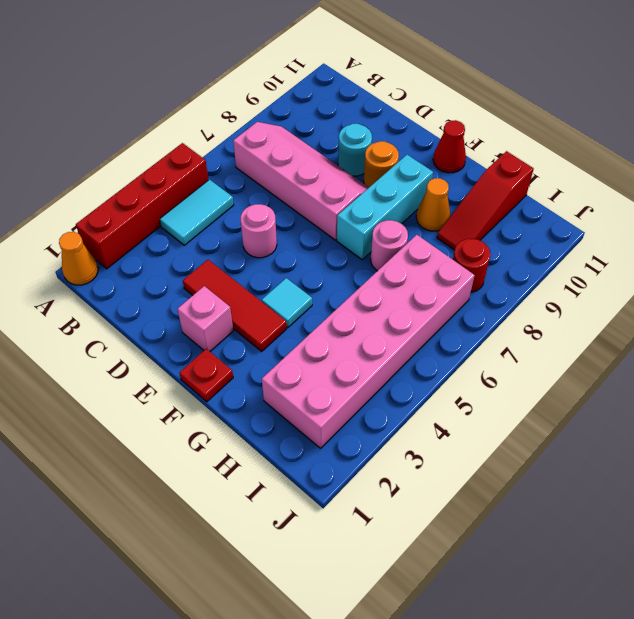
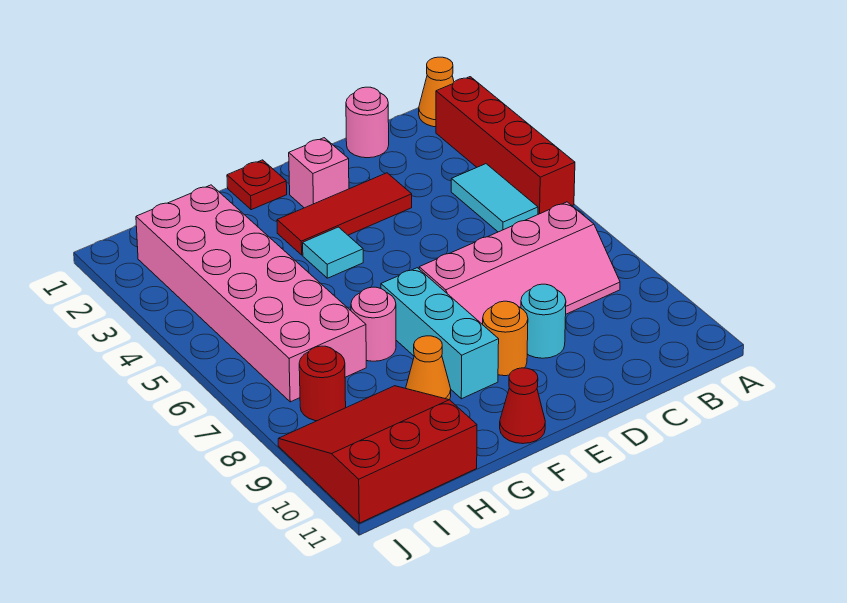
pink 1x1 round brick [241,204,277,258] -> pink 1x1 round brick moved to [346,87,389,158]
red 1x3 slope [437,151,534,250] -> red 3x3 slope [278,386,477,523]

